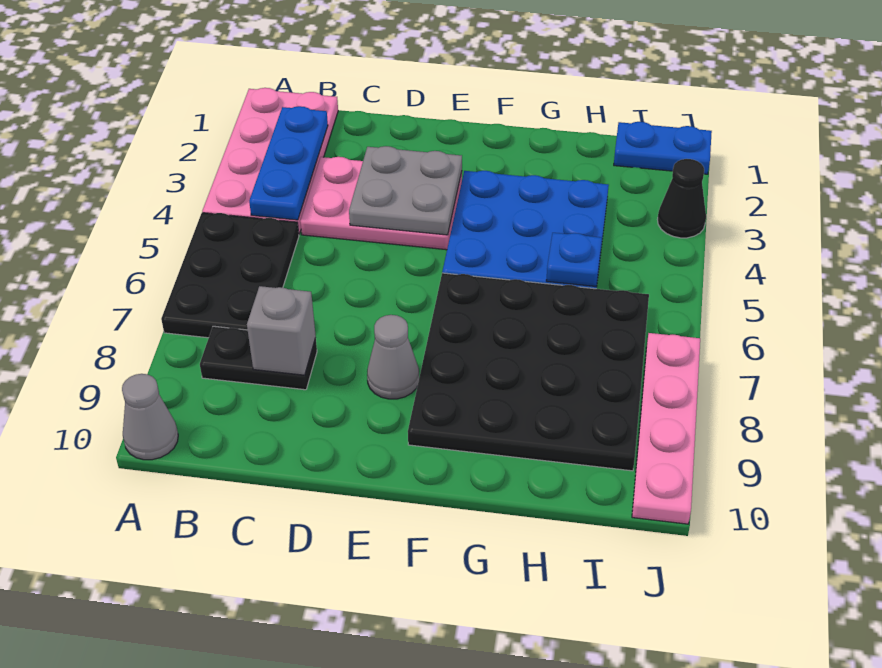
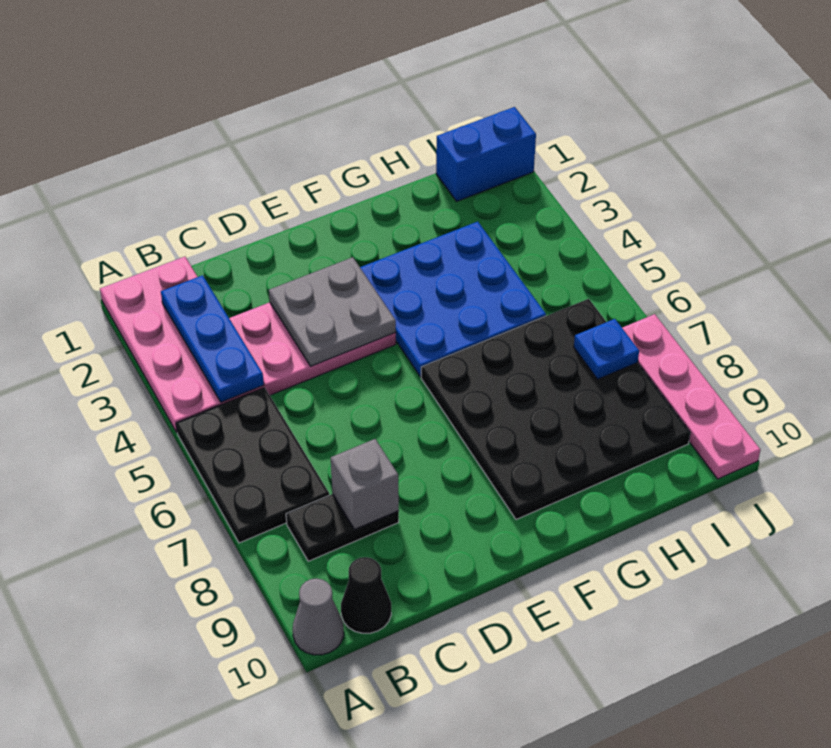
grey 1x1 cone [367,315,419,399] -> none
blue 1x1 plate [546,233,602,286] -> blue 1x1 plate moved to [574,319,639,379]
blue 1x2 plate [614,122,712,174] -> blue 1x2 brick [436,107,536,201]
black 1x1 cone [658,159,706,238] -> black 1x1 cone moved to [341,557,391,633]

